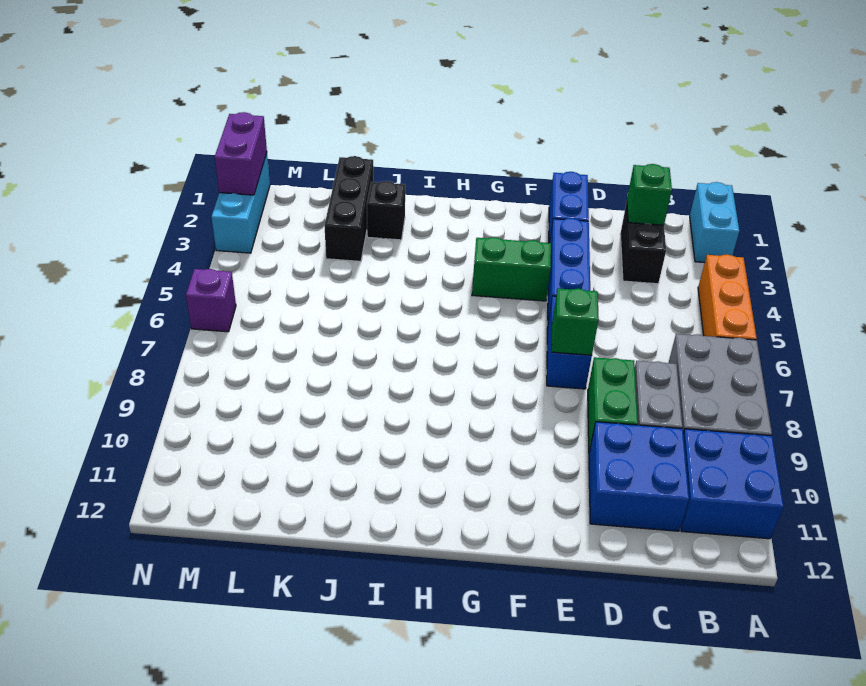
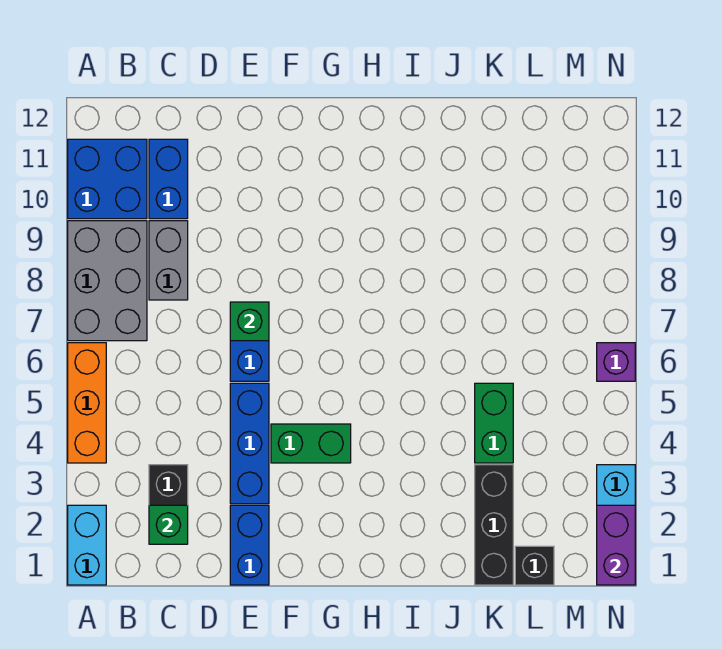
blue 2x2 brick [589,422,689,531] -> blue 1x2 brick [149,139,188,219]
green 1x2 brick [588,357,638,452] -> green 1x2 brick moved to [475,383,513,463]
black 1x1 brick [367,181,405,240] -> black 1x1 brick moved to [515,546,554,585]

